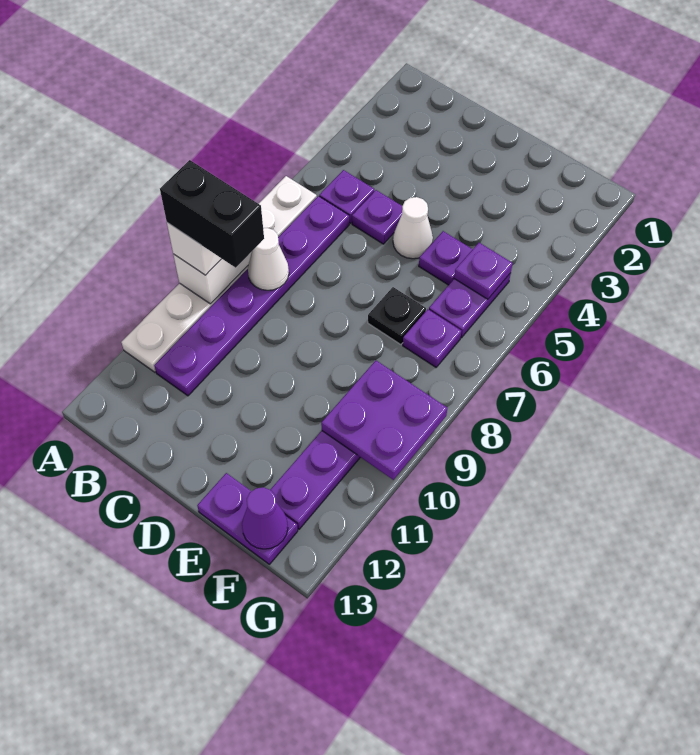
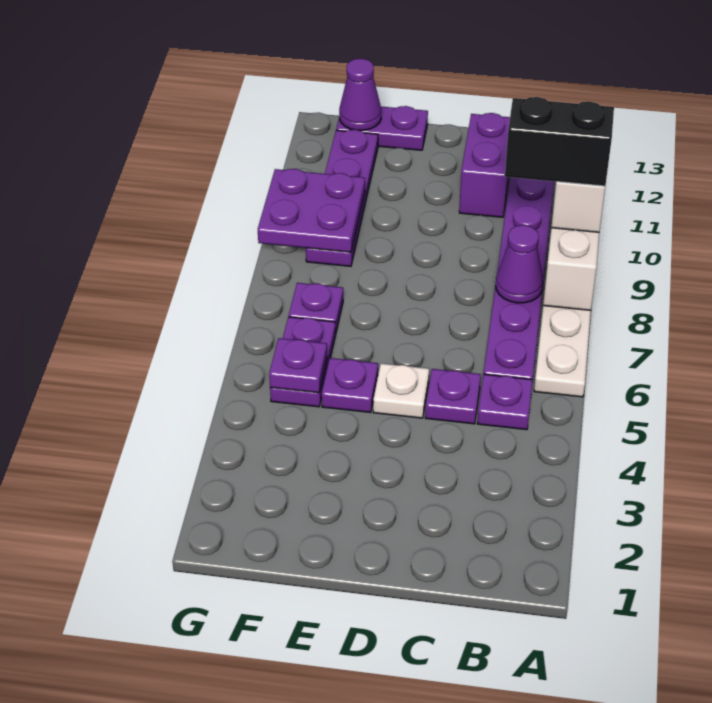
white 1x1 cone [248,228,289,290] -> purple 1x1 cone [496,225,543,303]
none -> purple 1x2 brick [459,113,510,217]
white 1x1 cone [393,197,433,259] -> white 1x1 plate [373,363,429,418]
black 1x1 plate [368,287,426,344] -> none

